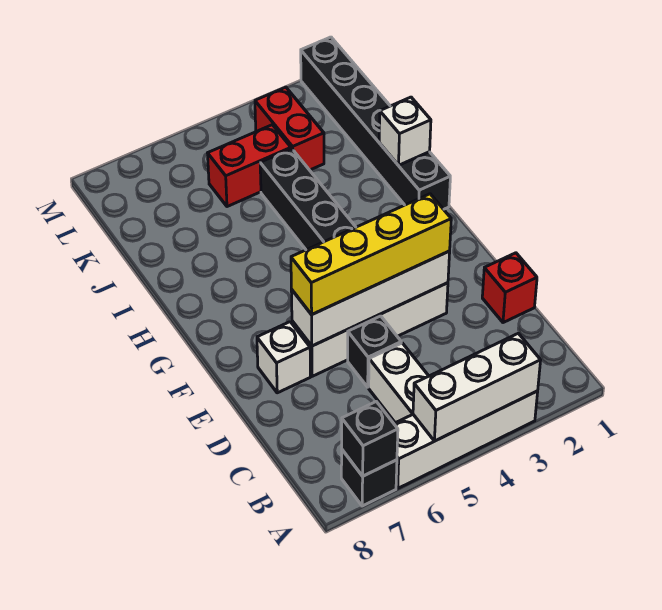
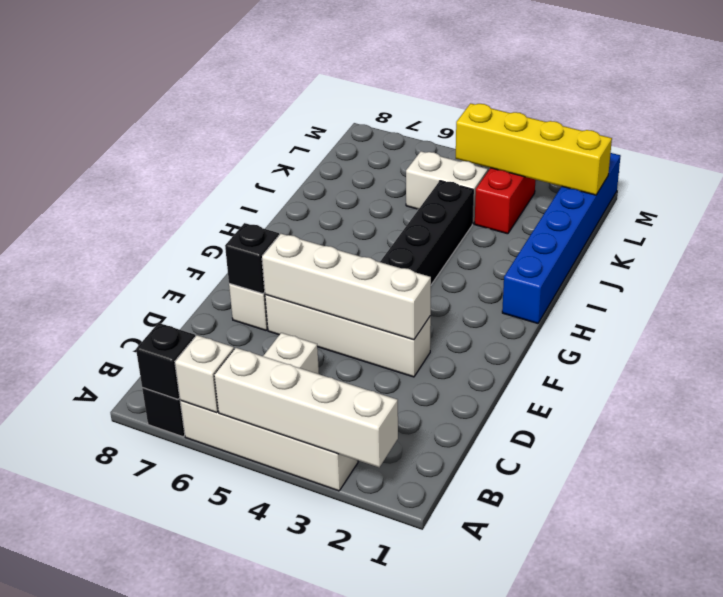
white 1x3 brick [413,333,541,441] -> white 1x4 brick [214,348,398,467]
red 1x1 brick [482,253,537,323] -> none
black 1x1 brick [348,316,401,387] -> black 1x1 brick moved to [225,223,279,294]
yellow 1x4 brick [291,194,451,315] -> yellow 1x4 brick moved to [456,103,612,195]
black 1x6 brick [301,37,450,209] -> blue 1x6 brick [502,153,621,323]
white 1x1 brick [379,97,431,165] -> white 1x1 brick moved to [175,335,234,413]
red 1x2 brick [208,125,291,207] -> white 1x2 brick [406,151,488,224]

